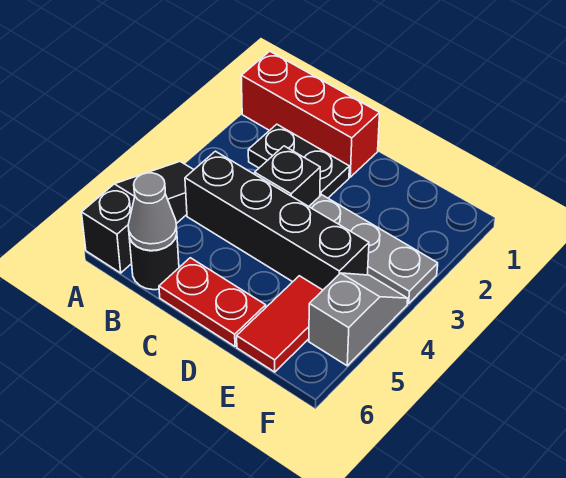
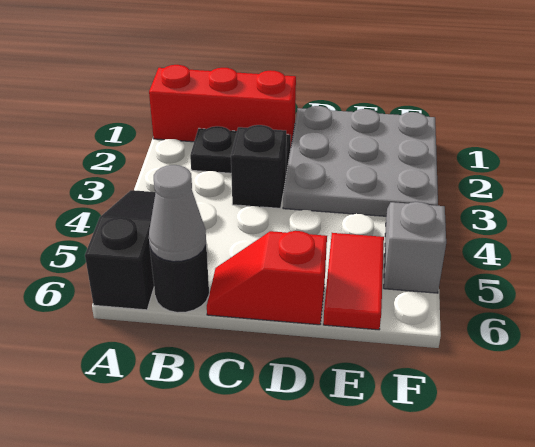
black 1x4 brick [185,151,369,290] -> none
red 1x2 plate [159,258,266,346] -> red 1x2 slope [207,231,327,325]
grey 1x3 plate [309,195,438,304] -> grey 3x3 plate [283,106,438,216]

